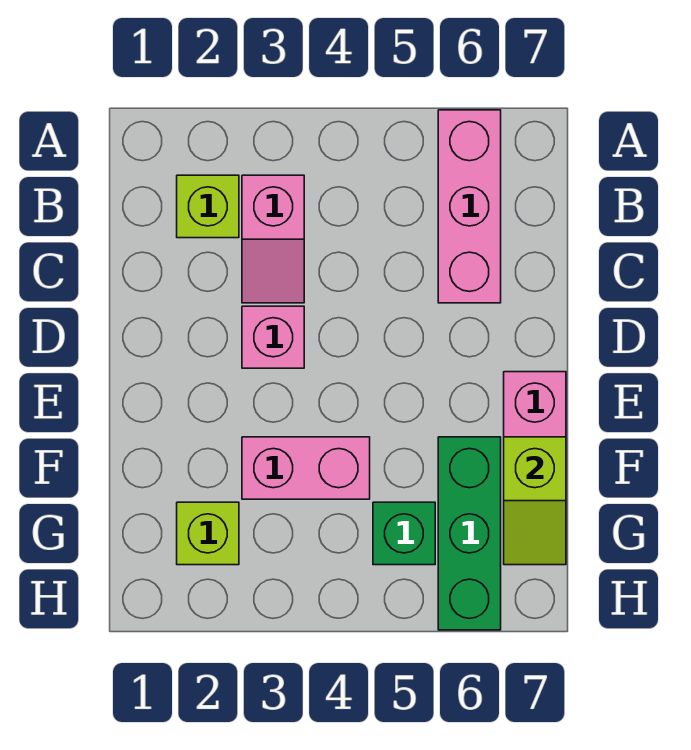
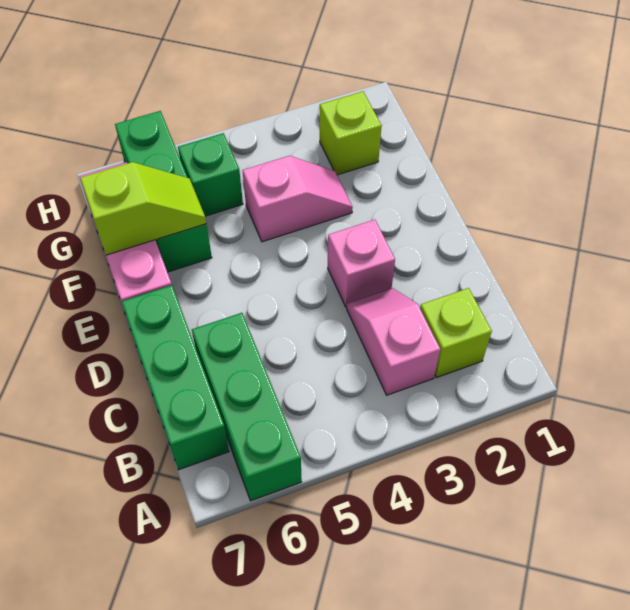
pink 1x3 brick [438,110,501,303] -> green 1x3 brick [192,313,302,501]
none -> green 1x3 brick [122,285,229,470]
pink 1x2 brick [242,437,370,499] -> pink 1x2 slope [243,156,353,242]
lime 1x2 slope [504,437,566,565] -> lime 1x2 slope turned to [80,162,206,255]

